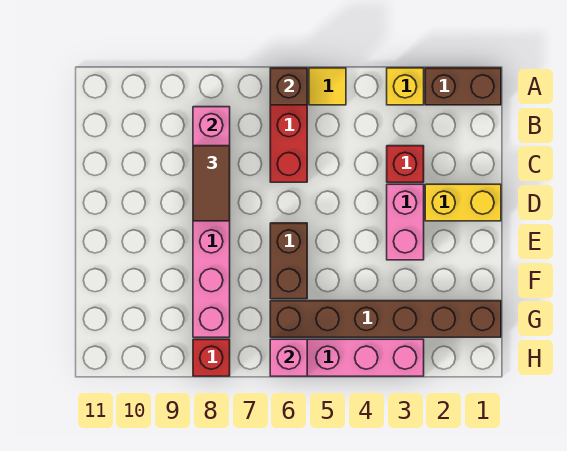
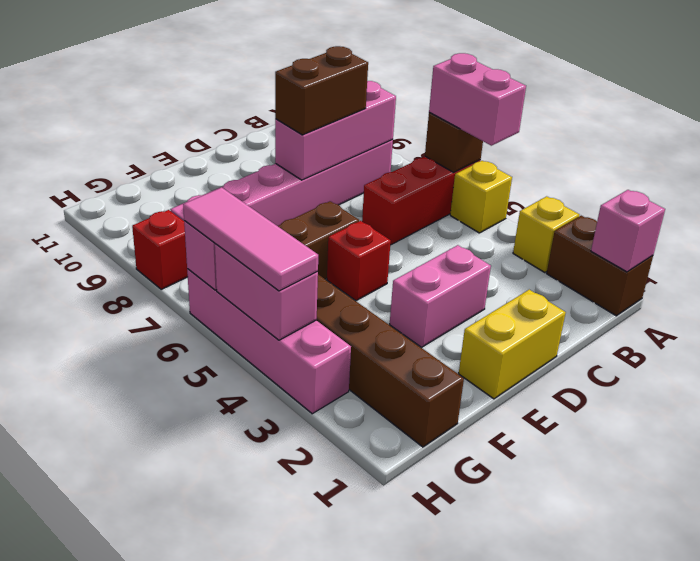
none -> pink 1x1 brick [591,190,665,272]
yellow 1x1 tile [309,68,346,105] -> yellow 1x1 brick [450,161,512,233]
none -> pink 1x2 brick [429,53,526,146]
red 1x1 brick [387,146,424,182] -> red 1x1 brick moved to [327,221,391,301]
brown 1x2 tile [193,146,230,221] -> brown 1x2 brick [275,46,368,135]
yellow 1x2 brick [425,184,501,221] -> yellow 1x2 brick turned to [459,290,566,399]
none -> pink 1x2 brick [215,244,318,340]
none -> pink 1x3 tile [183,187,318,291]

